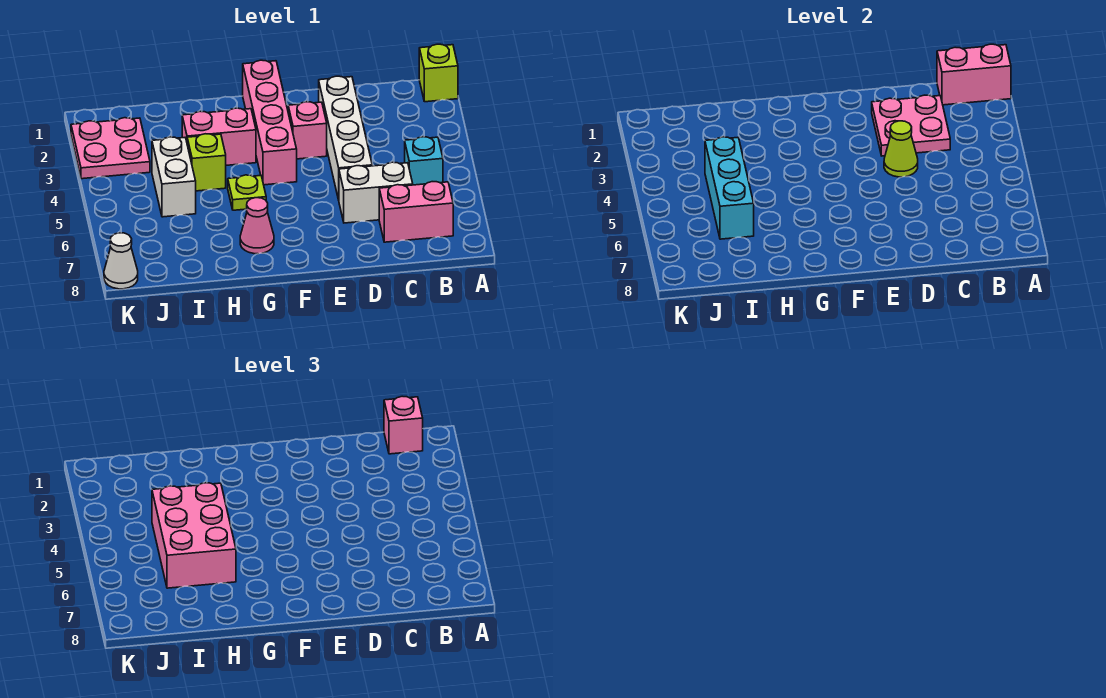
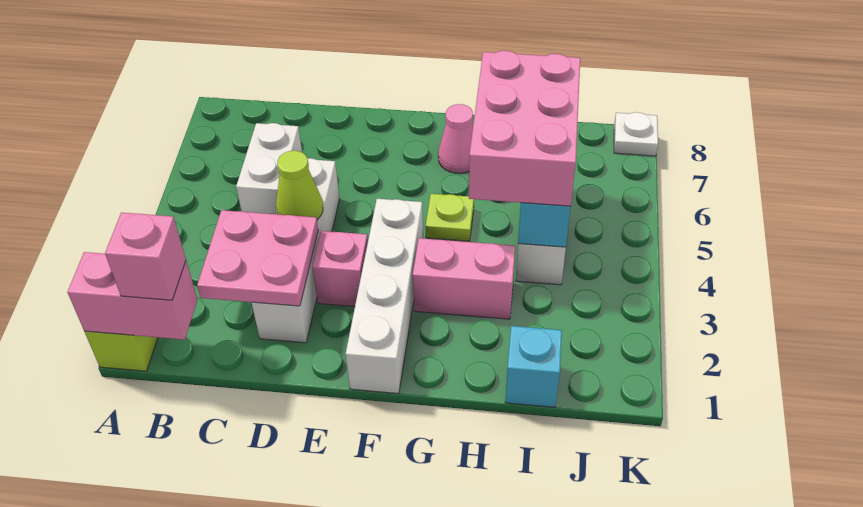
cyan 1x1 brick [405,137,443,185] -> cyan 1x1 brick moved to [505,326,562,407]
pink 1x2 brick [379,182,453,242] -> none
white 1x2 brick [339,162,413,223] -> white 1x2 brick turned to [236,123,302,214]
pink 1x4 brick [243,60,297,185] -> white 1x4 brick [346,199,423,394]
lime 1x1 brick [187,134,226,191] -> none
pink 2x2 plate [71,118,150,179] -> none
white 1x1 cone [104,233,138,289] -> white 1x1 plate [614,112,658,156]

